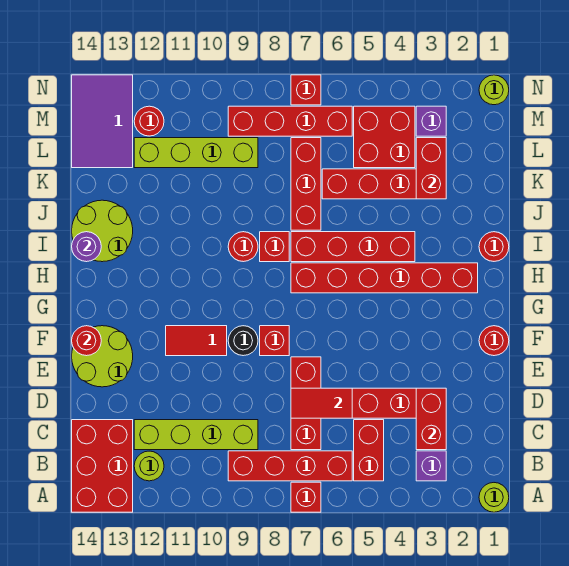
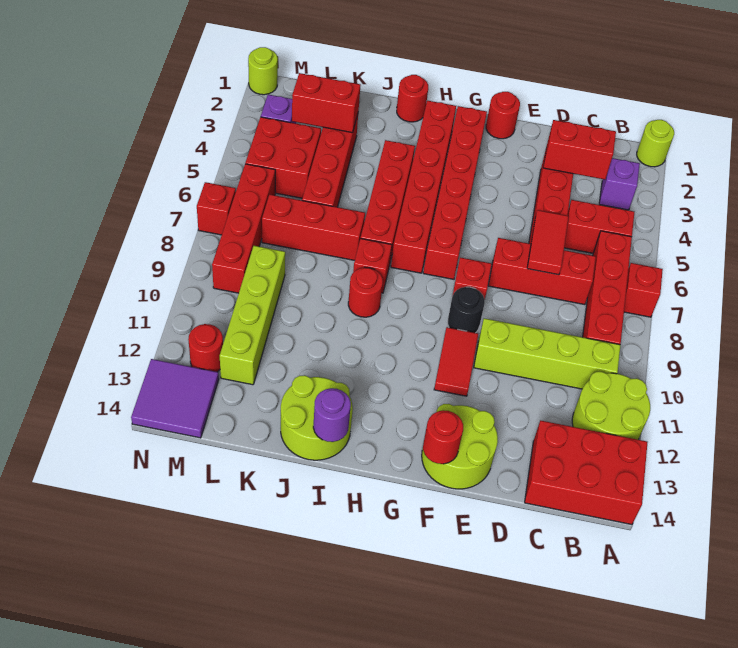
lime 1x1 round brick [134,451,164,481] -> lime 2x2 round brick [572,372,650,440]
lime 1x4 brick [134,420,258,450] -> lime 1x4 brick turned to [474,318,620,389]
none -> red 1x6 brick [423,106,487,279]
purple 2x3 tile [72,75,133,168] -> purple 2x2 tile [131,359,219,438]

